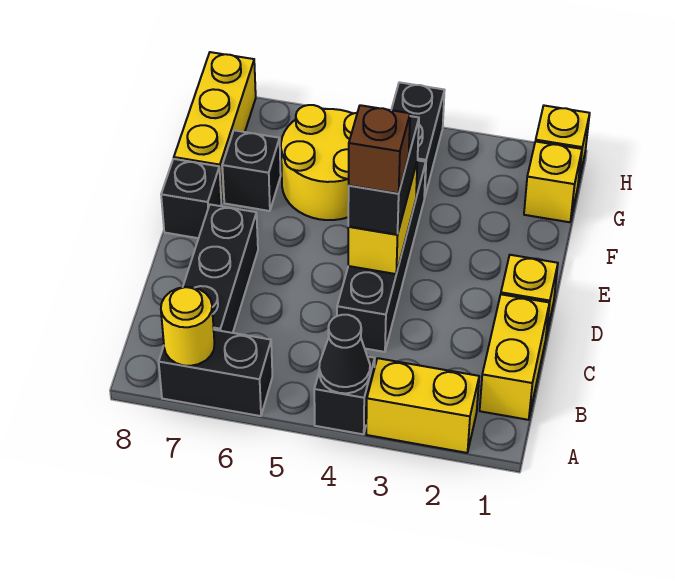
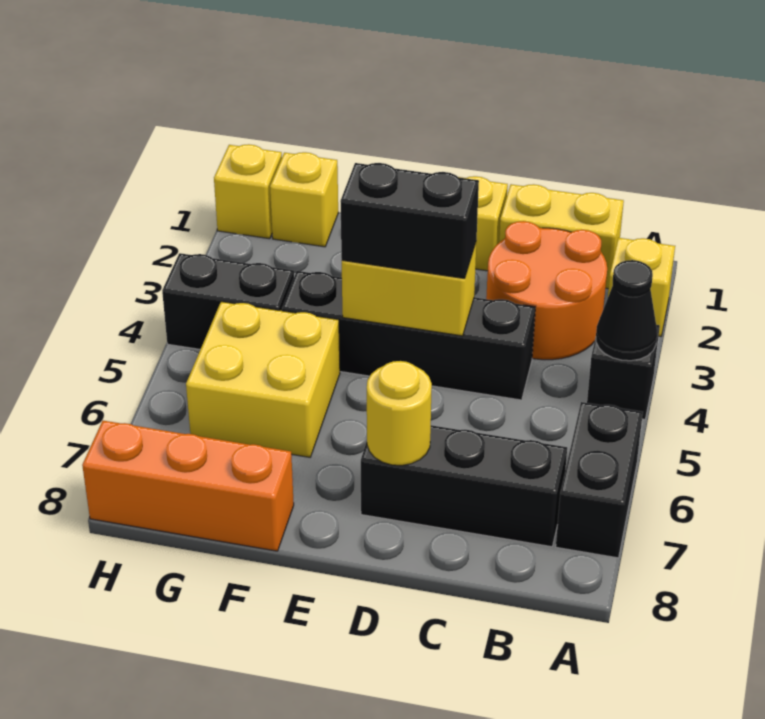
yellow 1x2 brick [366,358,479,453] -> yellow 1x1 brick [608,238,675,336]
yellow 1x1 round brick [161,287,215,366] -> yellow 1x1 round brick moved to [367,361,432,465]
none -> orange 2x2 round brick [486,221,607,360]
brown 1x1 brick [349,105,410,193] -> none
black 1x1 brick [161,159,222,238] -> none
yellow 2x2 round brick [281,105,357,220] -> yellow 2x2 brick [186,302,340,457]
black 1x1 brick [222,130,281,211] -> none
yellow 1x3 brick [174,52,256,203] -> orange 1x3 brick [82,421,294,551]

